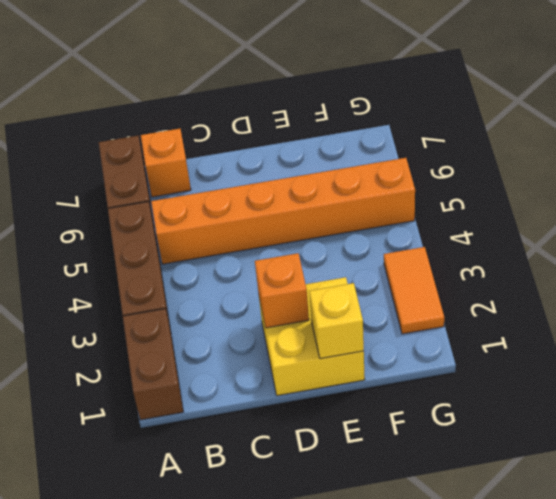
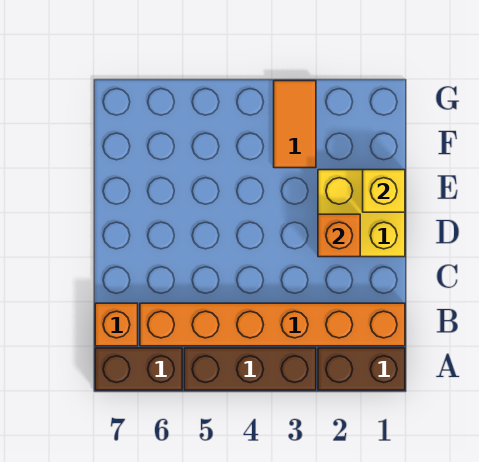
orange 1x6 brick [151,158,415,264] -> orange 1x6 brick turned to [140,303,405,346]
orange 1x2 tile [384,247,444,334] -> orange 1x2 tile turned to [274,81,316,168]

